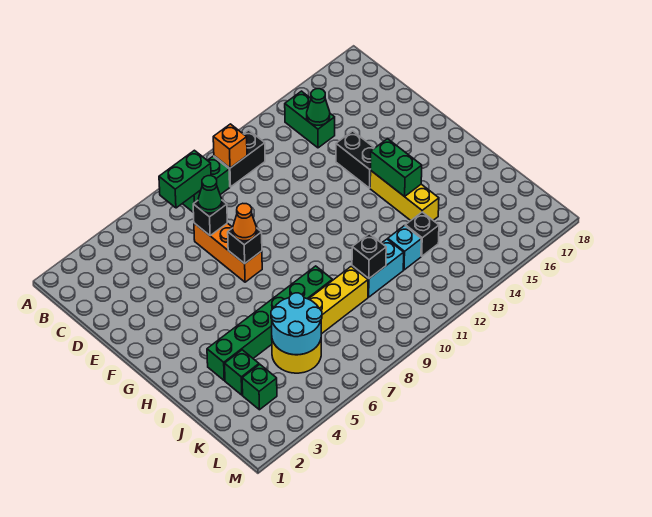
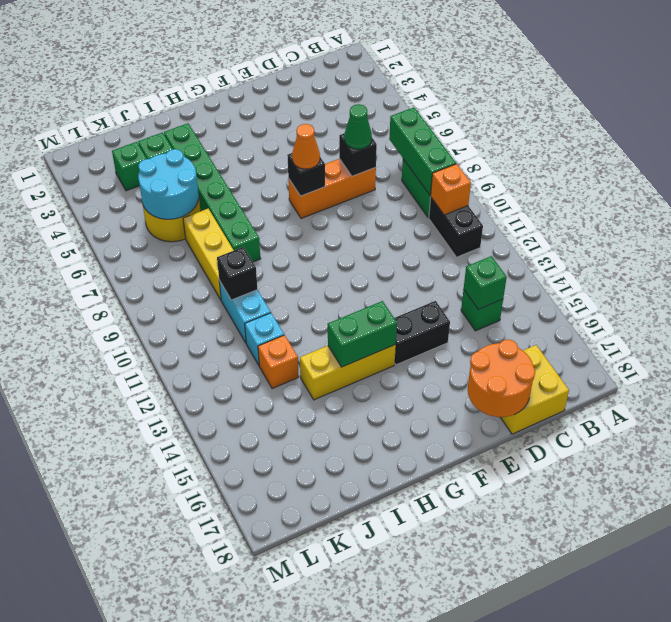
green 1x2 brick [159,150,211,208] -> green 1x3 brick [389,107,456,195]
green 1x2 brick [285,91,335,148] -> green 1x1 brick [461,289,503,331]
green 1x1 cone [307,89,330,125] -> green 1x1 brick [464,256,507,309]
none -> yellow 2x2 brick [500,345,569,434]
none -> orange 2x2 round brick [468,339,535,417]
black 1x1 brick [405,212,439,256] -> orange 1x1 brick [258,335,299,389]

